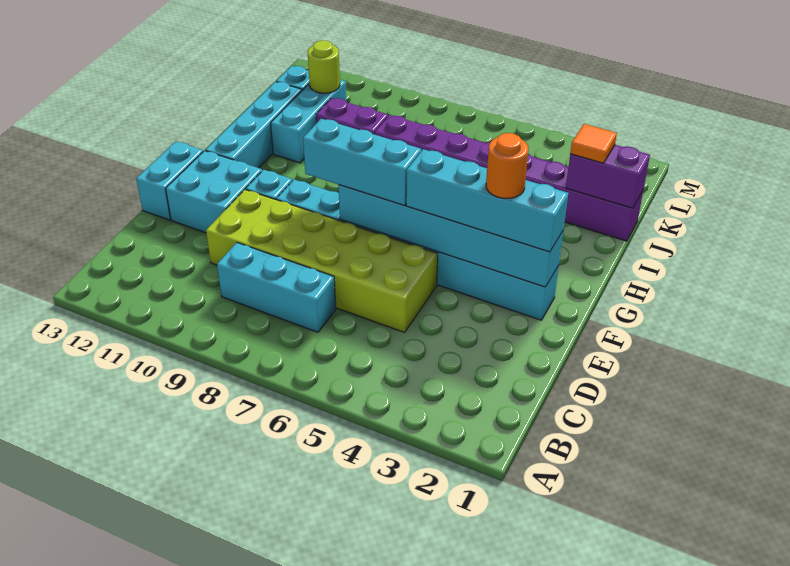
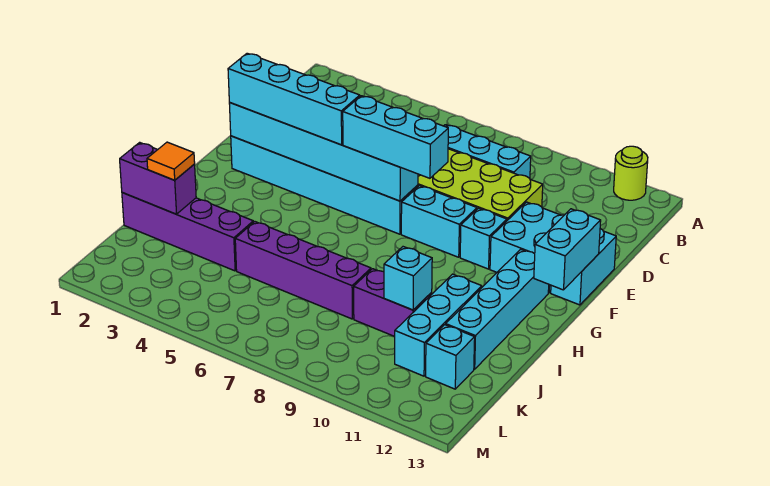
orange 1x1 round brick [486,133,528,198] -> none
none -> cyan 1x2 brick [534,209,601,290]
none -> cyan 1x1 brick [384,247,432,310]
lime 1x1 round brick [308,40,340,93] -> lime 1x1 round brick moved to [614,146,648,200]

